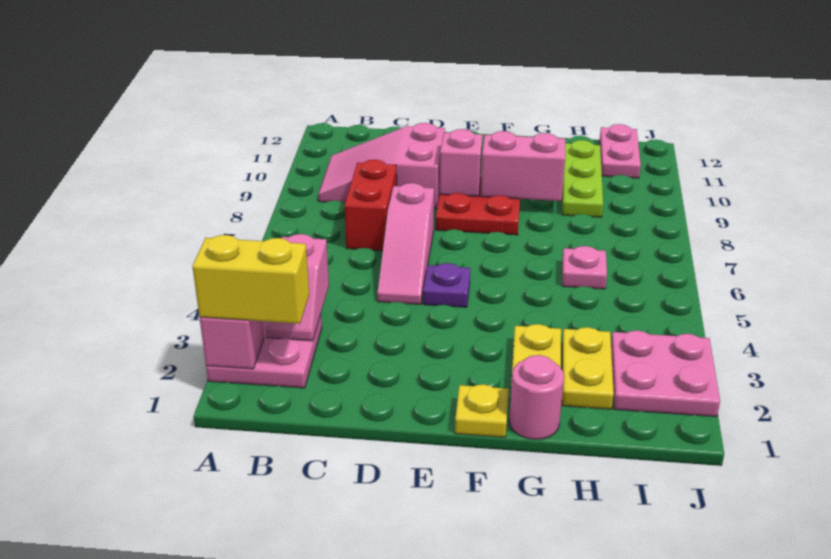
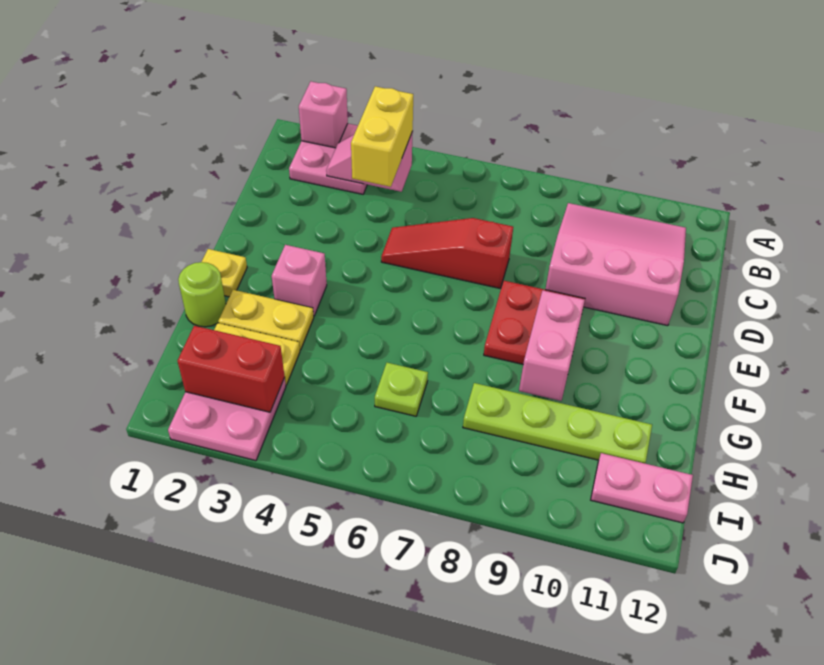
yellow 1x2 brick [192,235,309,324] -> yellow 1x2 brick moved to [351,86,413,187]
pink 2x3 slope [318,123,445,208] -> pink 3x3 slope [545,203,686,326]
red 1x2 brick [345,160,397,251] -> red 1x2 brick moved to [178,326,285,412]
pink 1x3 slope [377,183,434,304] -> red 1x3 slope [381,218,513,288]
purple 1x1 plate [423,263,470,307] -> none
pink 1x1 brick [440,129,483,196] -> pink 1x1 brick moved to [272,245,327,316]
pink 1x1 round brick [509,355,564,439] -> lime 1x1 round brick [178,262,226,327]
pink 1x1 plate [562,246,607,289] -> lime 1x1 plate [375,363,428,416]
lime 1x3 plate [562,140,603,217] -> lime 1x4 plate [463,383,652,463]

